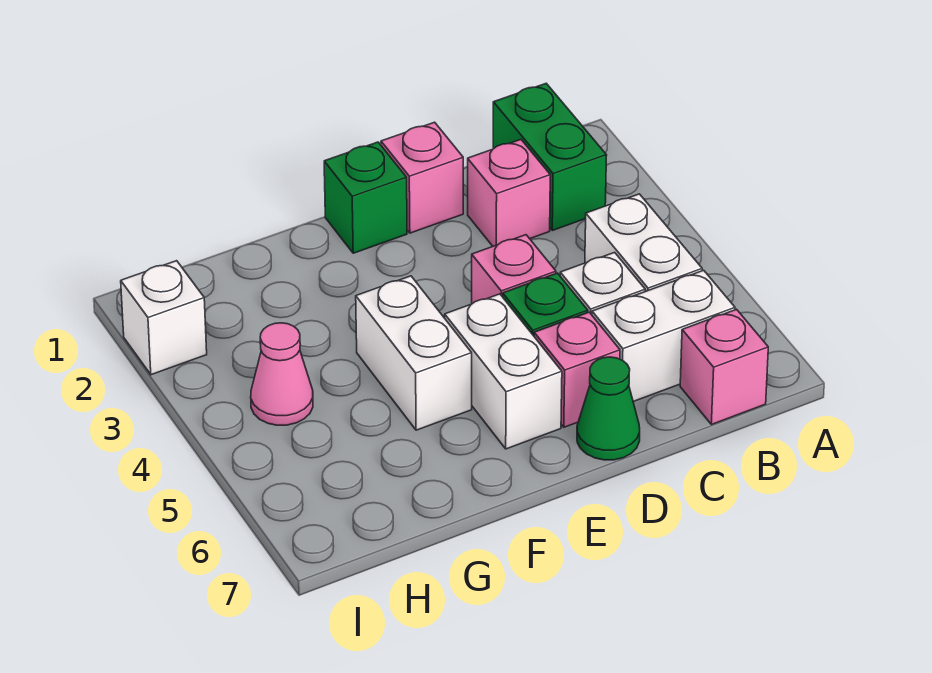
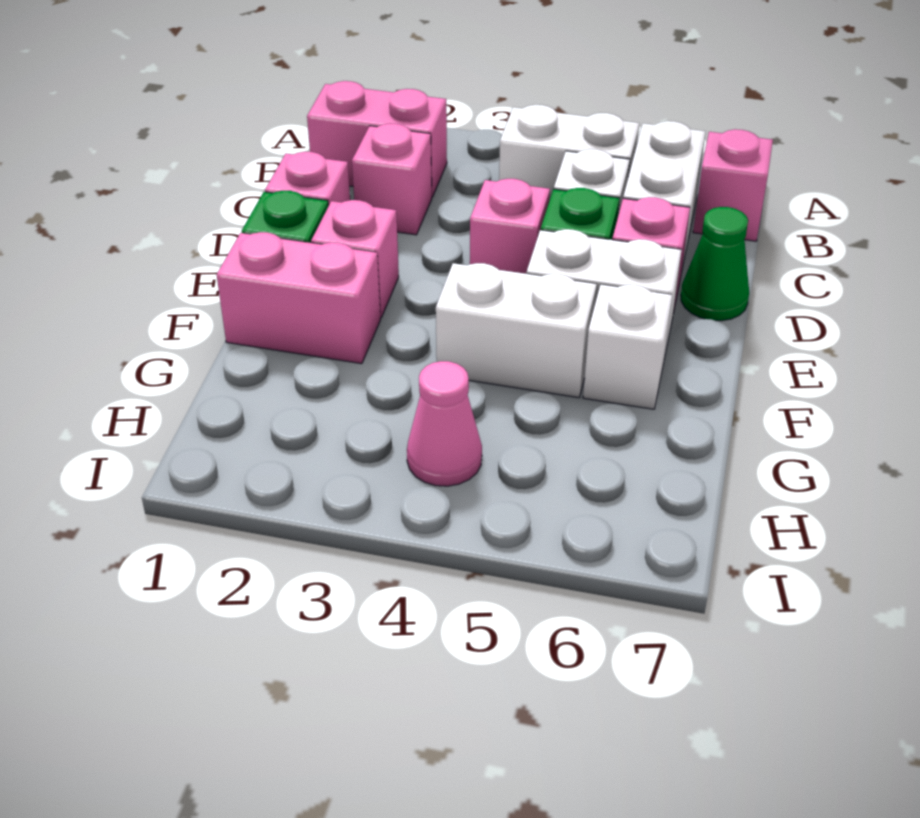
green 1x2 brick [493,83,607,230] -> pink 1x2 brick [307,81,447,197]
none -> pink 1x1 brick [311,200,399,318]
none -> pink 1x2 brick [217,232,381,364]
white 1x1 brick [121,261,207,375] -> white 1x1 brick moved to [583,285,672,409]

